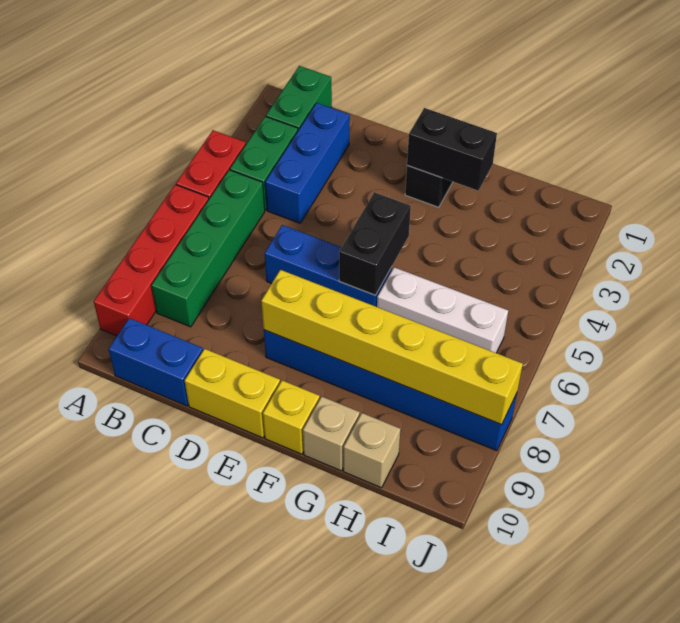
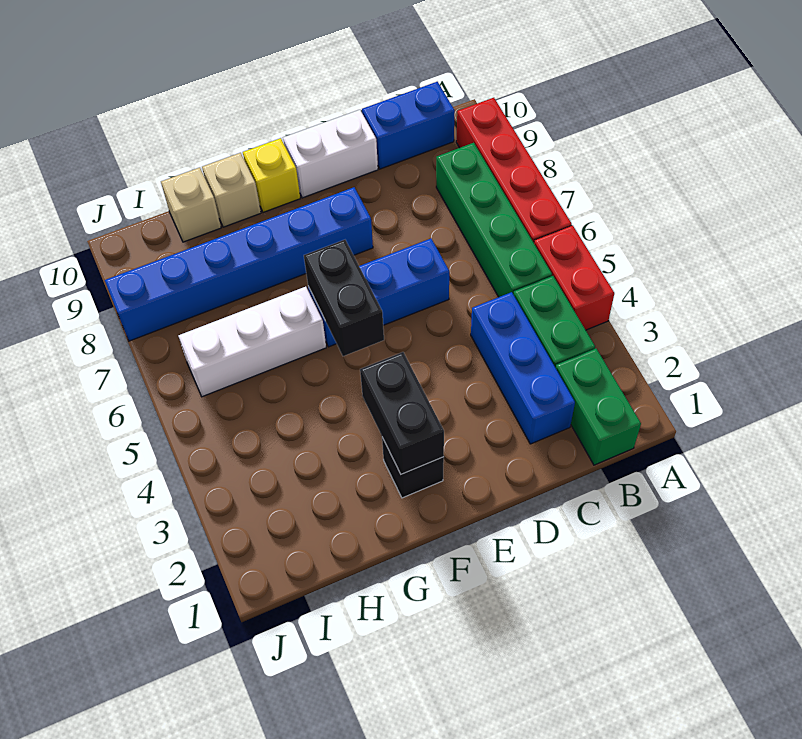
yellow 1x2 brick [185,349,280,438] -> white 1x2 brick [283,110,378,198]
yellow 1x6 brick [261,270,523,425] -> none
black 1x2 brick [407,108,497,191] -> black 1x2 brick turned to [360,352,444,474]

